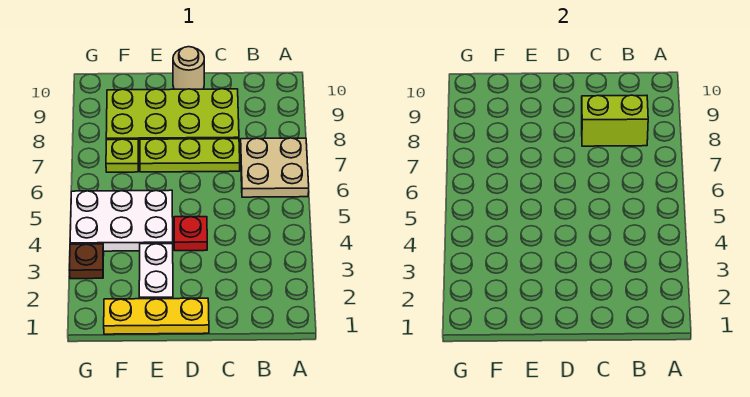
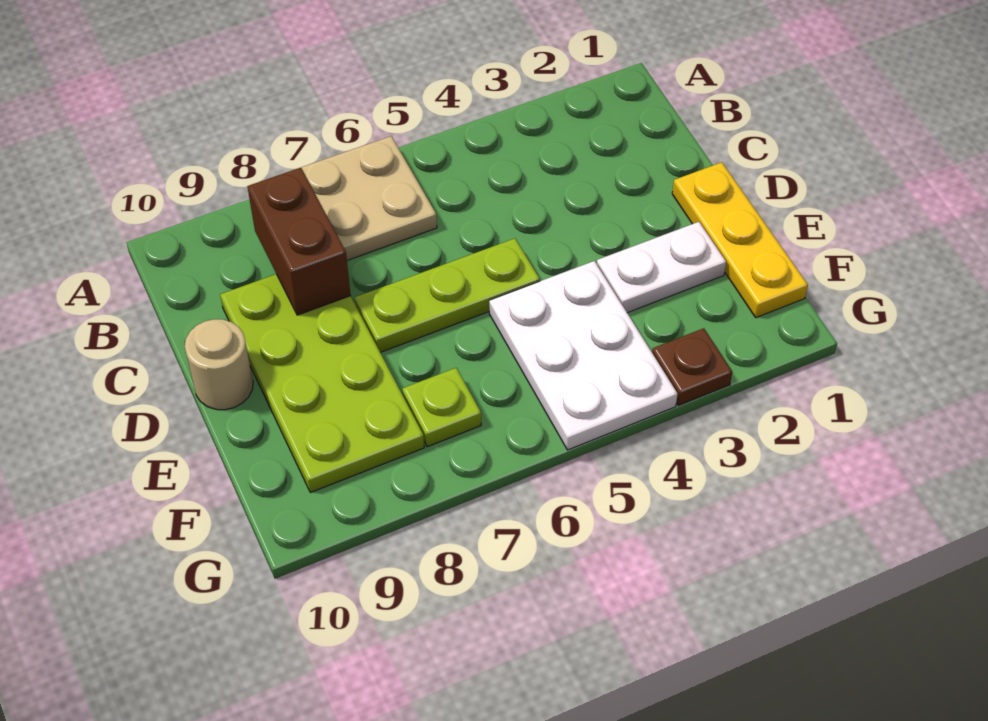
lime 1x2 brick [582,95,648,146] -> brown 1x2 brick [247,168,351,315]
lime 1x3 plate [140,139,240,172] -> lime 1x3 plate turned to [355,238,540,352]
red 1x1 plate [174,217,207,251] -> none

